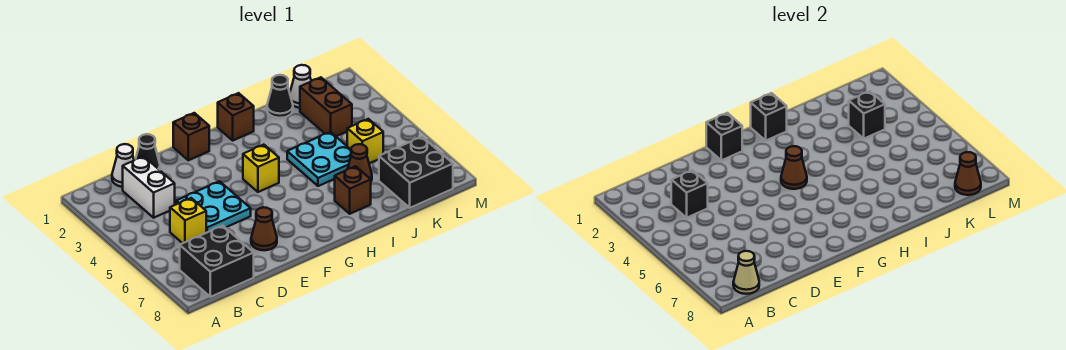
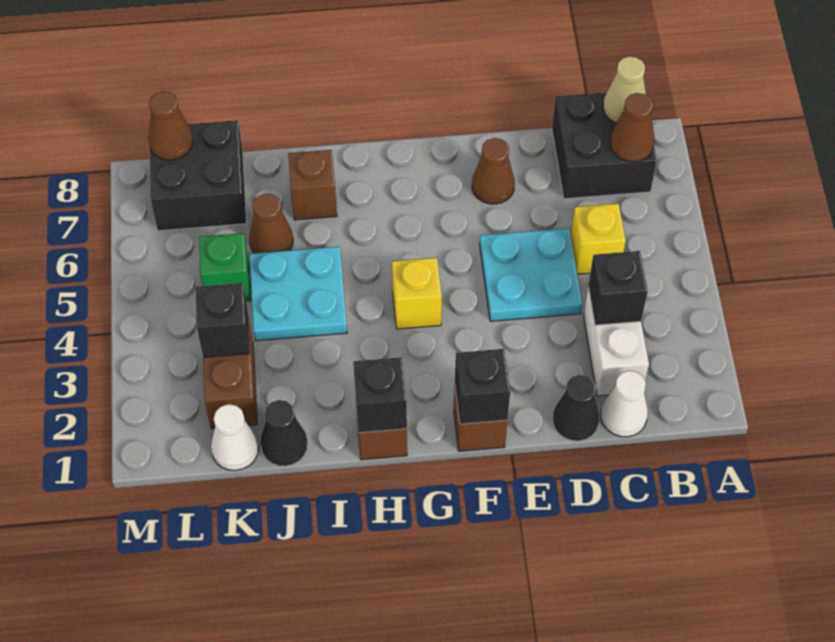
brown 1x1 cone [781,146,807,189] -> brown 1x1 cone moved to [610,93,654,162]
yellow 1x1 brick [347,119,383,163] -> green 1x1 brick [199,233,251,301]

